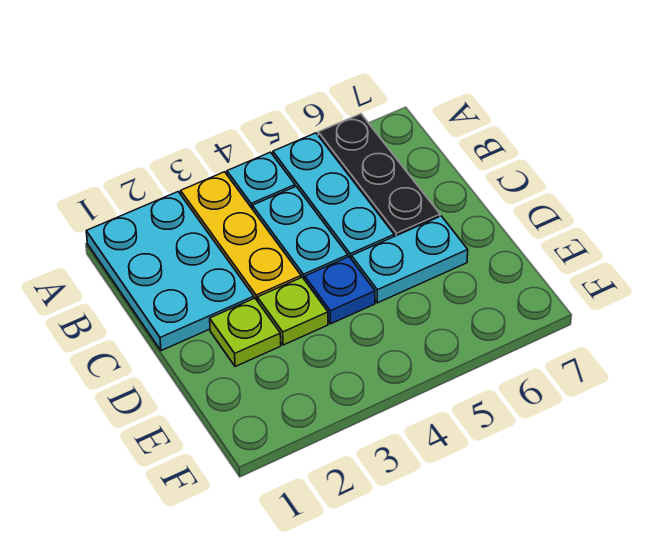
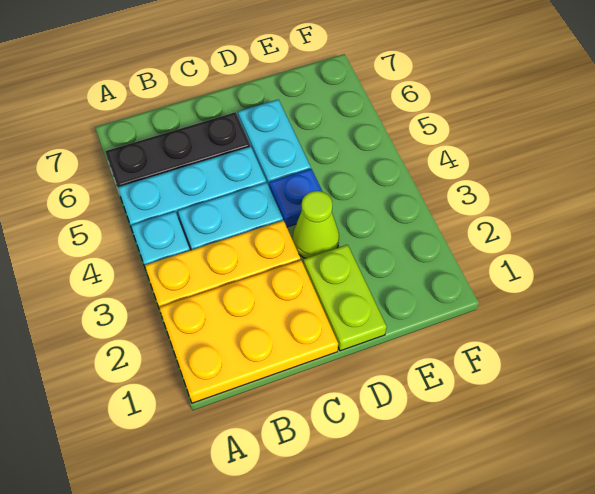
cyan 2x3 plate [86,192,254,351] -> yellow 2x3 plate [159,260,338,403]
lime 1x1 plate [210,298,281,367] -> lime 1x2 plate [303,245,387,351]
lime 1x1 plate [257,277,328,345] -> lime 1x1 cone [293,191,339,258]

